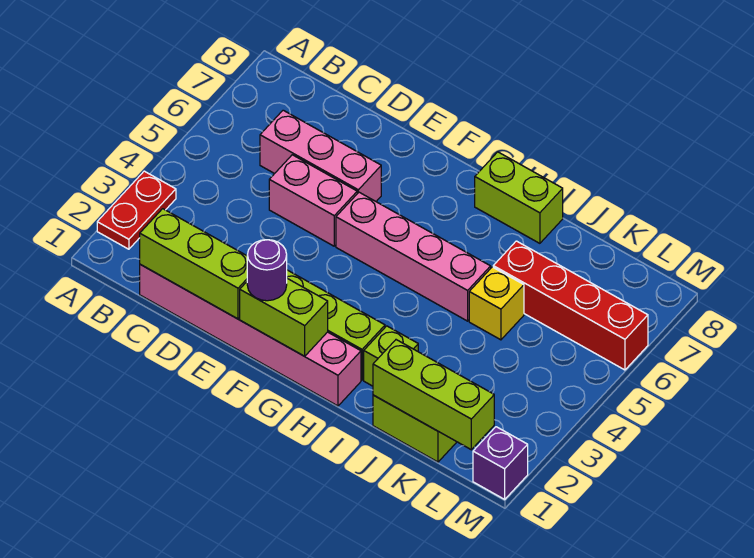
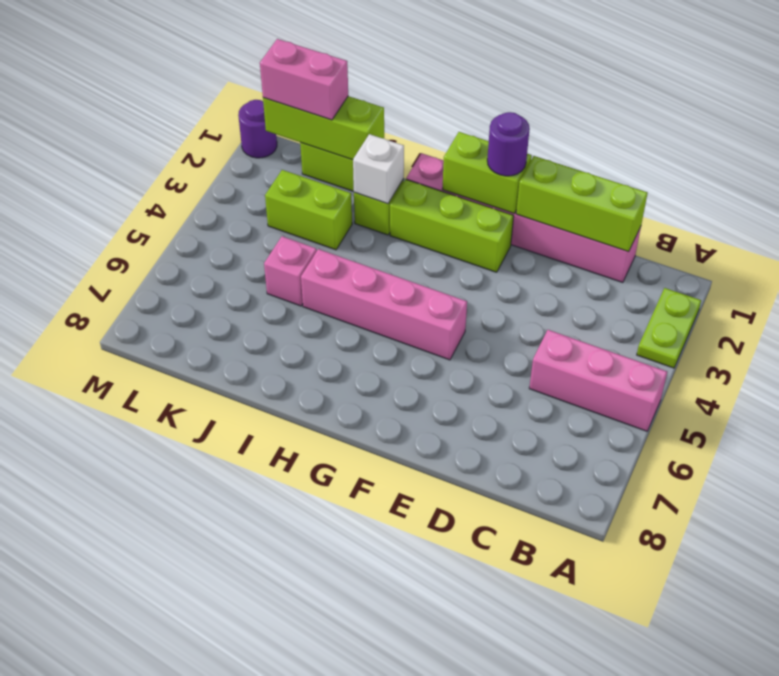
red 1x2 plate [97,171,176,249] -> lime 1x2 plate [637,288,701,368]
pink 1x3 brick [260,110,381,201] -> pink 1x3 brick moved to [529,330,667,431]
pink 1x2 brick [269,155,357,246] -> pink 1x2 brick moved to [260,39,348,120]
lime 1x2 brick [475,152,563,243] -> lime 1x2 brick moved to [265,170,352,250]
none -> white 1x1 brick [353,134,404,204]
yellow 1x1 brick [469,267,524,340] -> pink 1x1 brick [264,236,317,306]
red 1x4 brick [493,241,648,370] -> none
purple 1x1 brick [473,427,528,499] -> purple 1x1 round brick [238,100,277,158]

